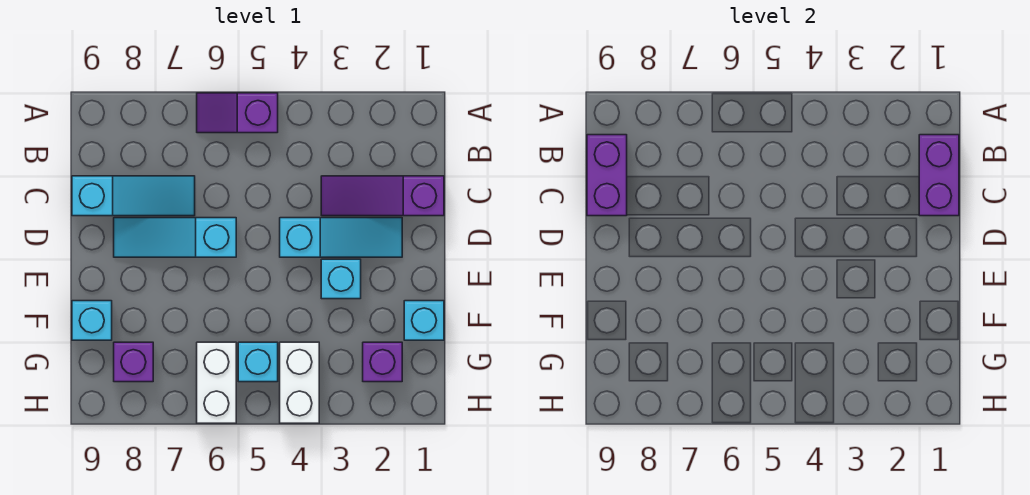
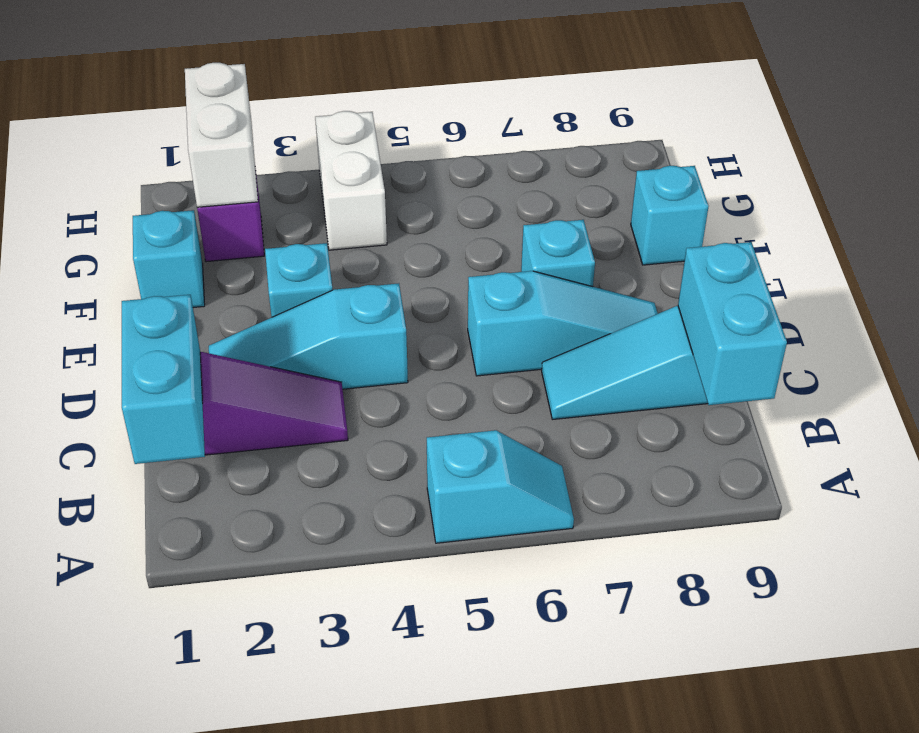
purple 1x2 slope [197,93,278,133] -> cyan 1x2 slope [427,430,574,543]
purple 1x2 brick [919,135,959,216] -> cyan 1x2 brick [122,295,205,464]
purple 1x2 brick [587,135,627,216] -> cyan 1x2 brick [678,242,787,405]
cyan 1x1 brick [238,342,278,382] -> cyan 1x1 brick moved to [521,220,595,287]
white 1x2 brick [197,342,236,423] -> white 1x2 brick moved to [185,63,258,207]
purple 1x1 brick [114,342,153,382] -> none

